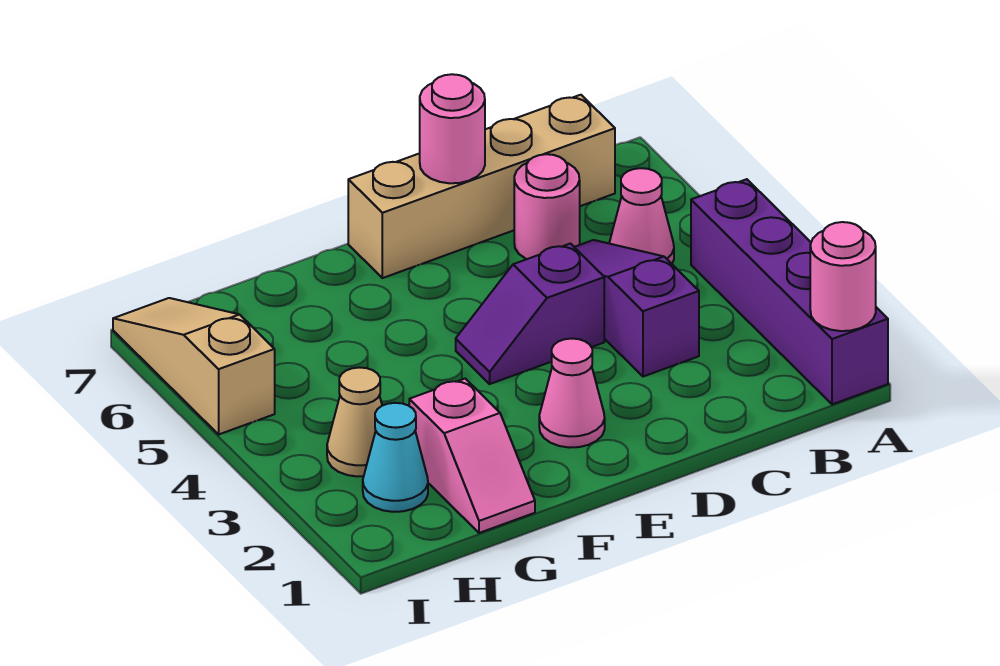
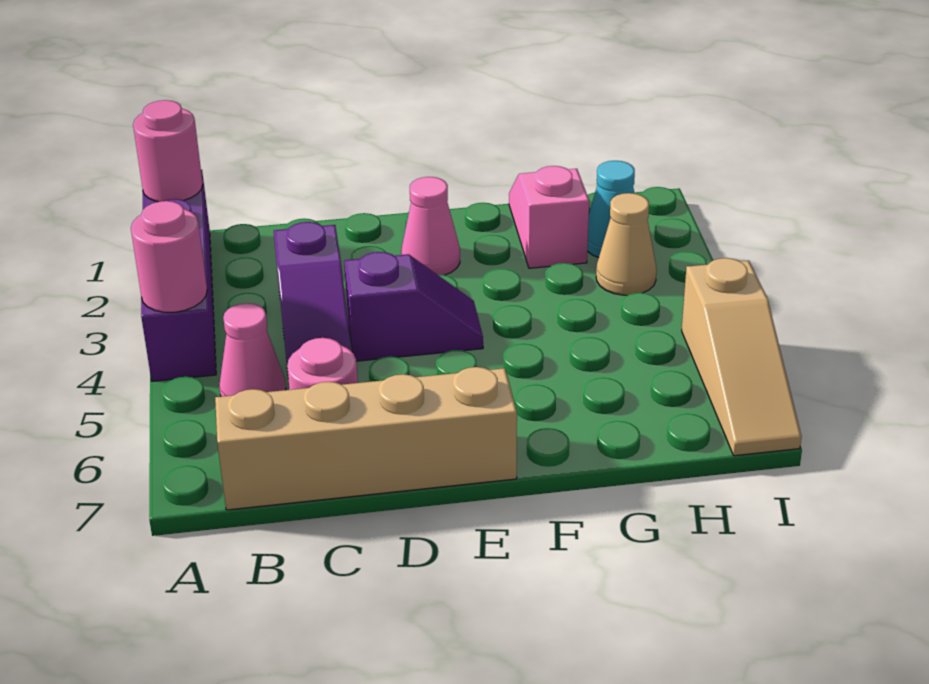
pink 1x1 round brick [420,74,485,183] -> pink 1x1 round brick moved to [131,201,207,312]

